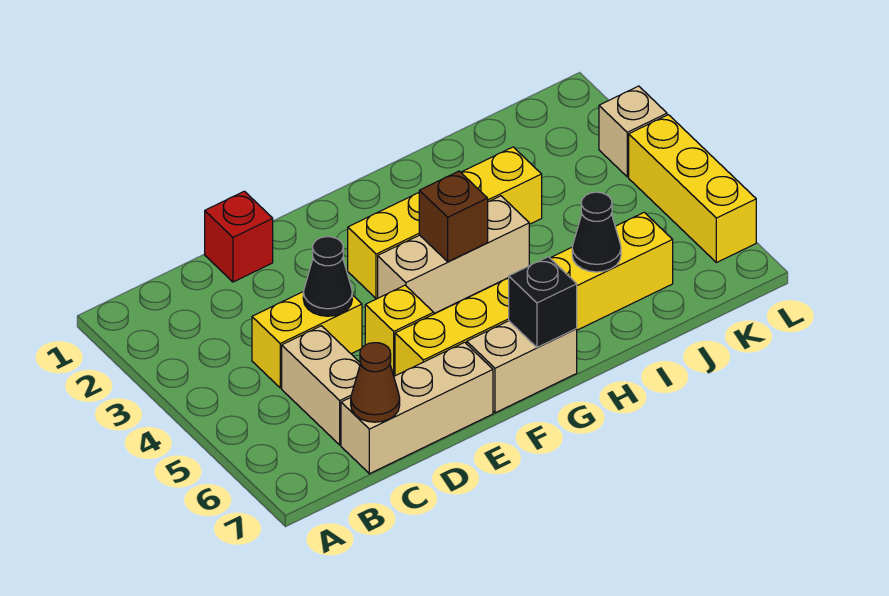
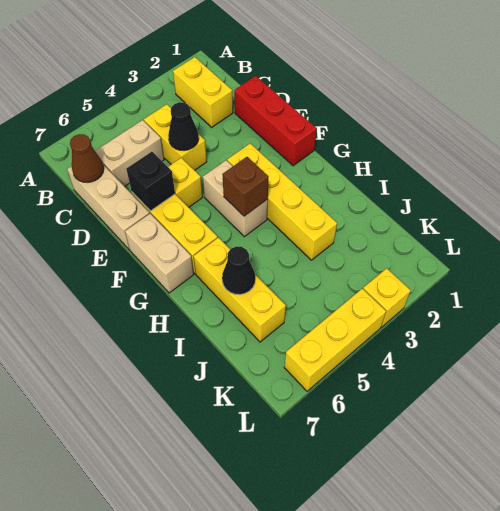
none -> yellow 1x2 brick [173,57,233,127]
red 1x1 brick [205,191,273,282] -> red 1x3 brick [234,76,317,166]
tan 1x3 brick [378,196,529,313] -> tan 1x2 brick [203,160,268,237]
black 1x1 brick [509,257,577,347] -> black 1x1 brick moved to [126,152,175,211]
tan 1x1 brick [599,86,667,177] -> yellow 1x1 brick [363,268,411,327]

